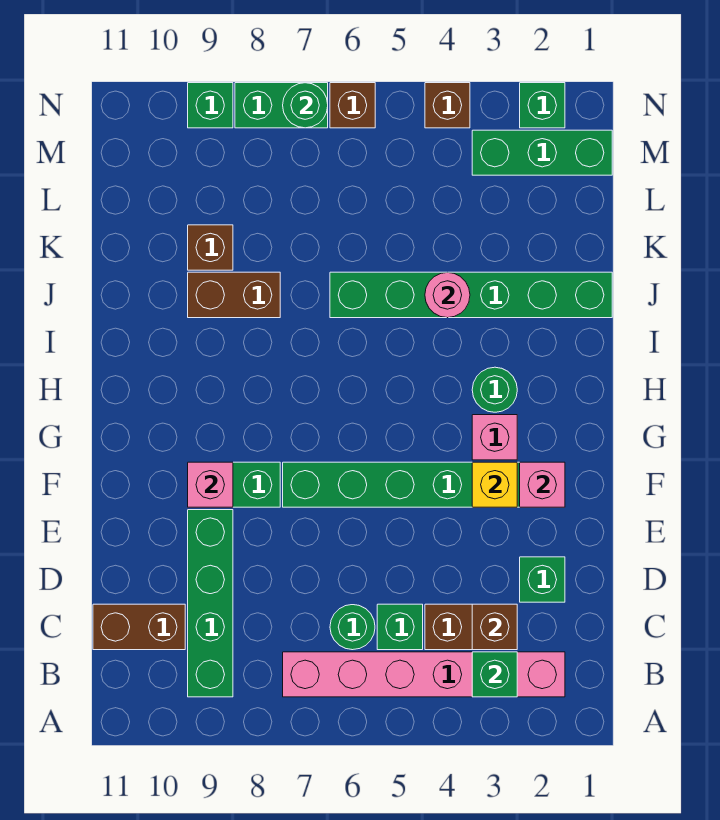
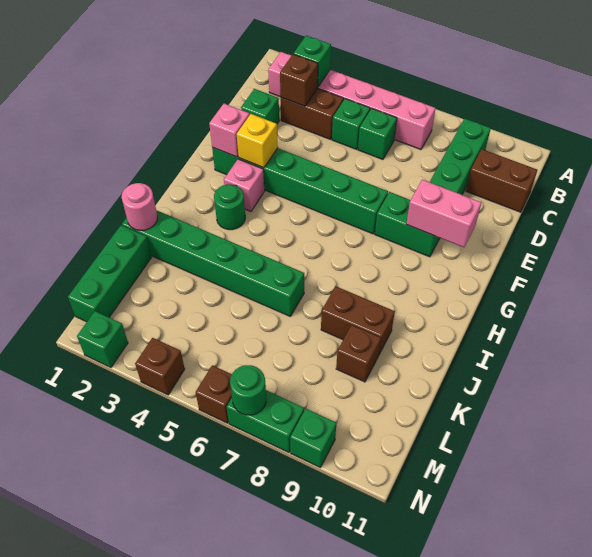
green 1x1 round brick [330,605,375,650] -> green 1x1 brick [358,108,397,160]
pink 1x1 brick [188,462,233,507] -> pink 1x2 brick [406,180,482,247]
pink 1x1 round brick [425,272,470,318] -> pink 1x1 round brick moved to [121,183,158,230]
green 1x3 brick [472,130,612,175] -> green 1x3 brick turned to [68,225,152,322]

